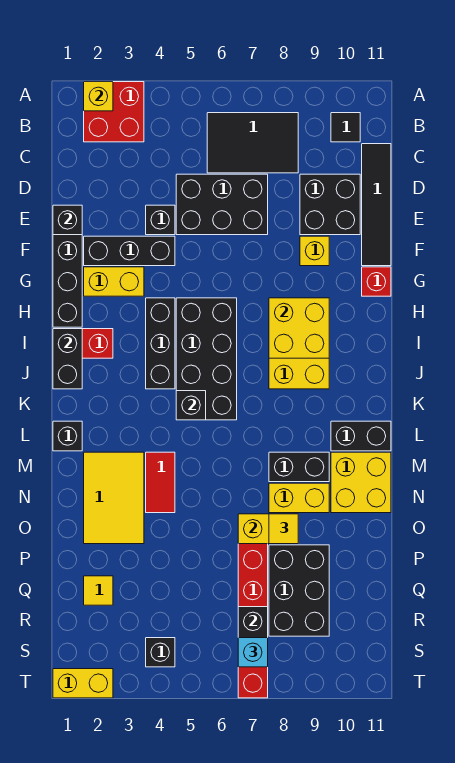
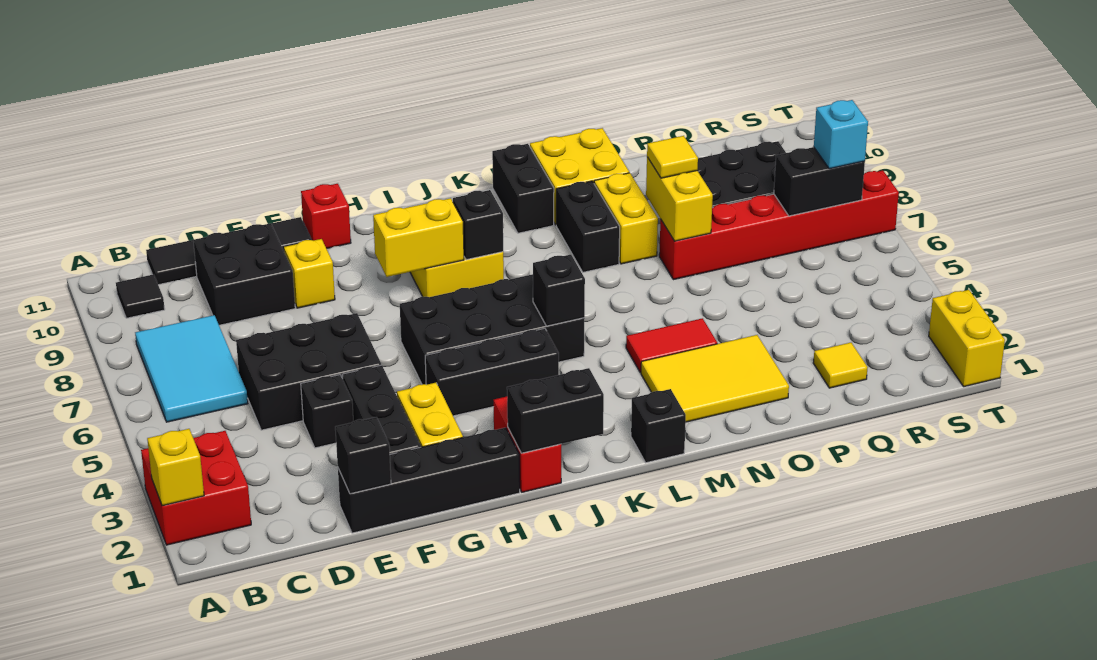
black 2x3 tile [207,113,298,173] -> cyan 2x3 tile [135,315,248,422]
black 2x3 brick [176,174,268,235] -> black 2x3 brick turned to [236,313,381,430]
yellow 2x2 brick [269,298,329,358] -> yellow 1x2 brick [373,198,464,277]
black 1x1 brick [146,638,175,667] -> black 1x1 brick moved to [453,190,503,260]

